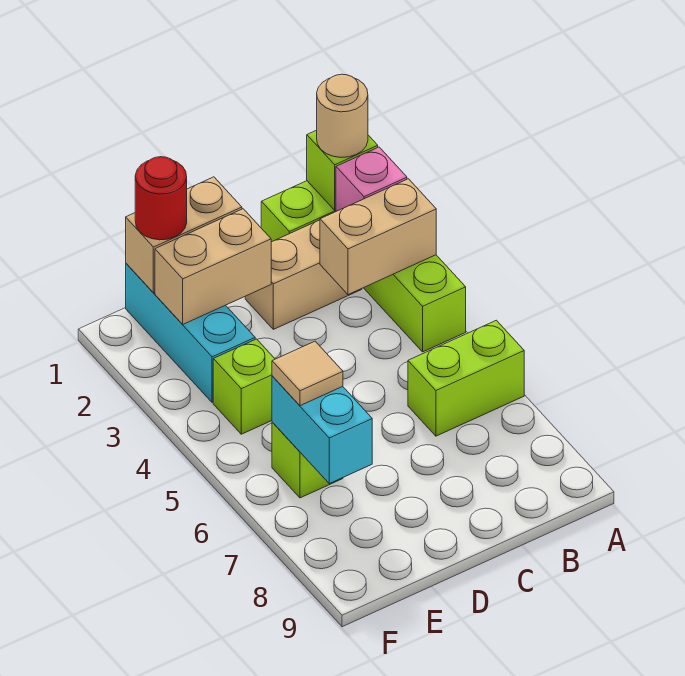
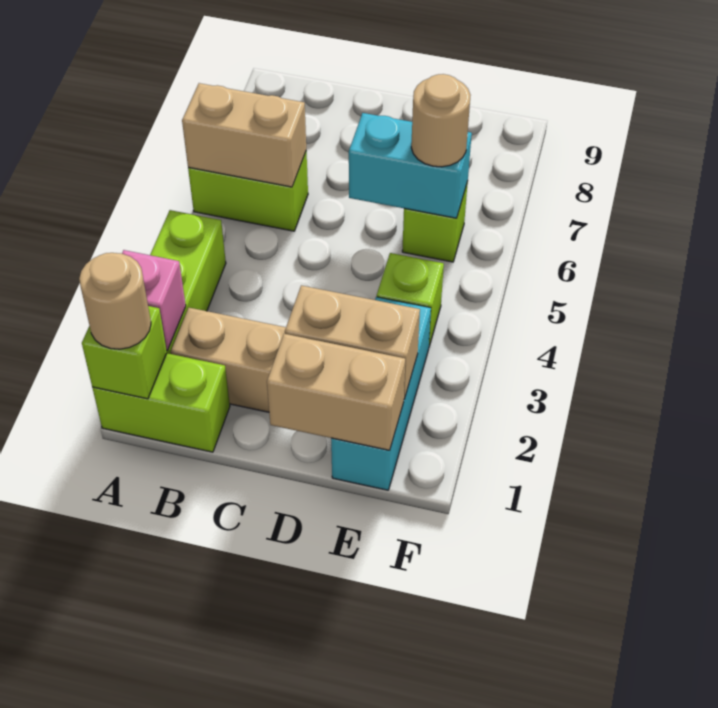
tan 1x2 brick [320,179,436,295] -> tan 1x2 brick moved to [182,83,306,187]
red 1x1 round brick [135,157,187,240] -> none
cyan 1x2 brick [272,376,372,484] -> cyan 1x2 brick turned to [349,113,472,218]
tan 1x1 tile [272,341,343,406] -> tan 1x1 round brick [411,74,471,167]

